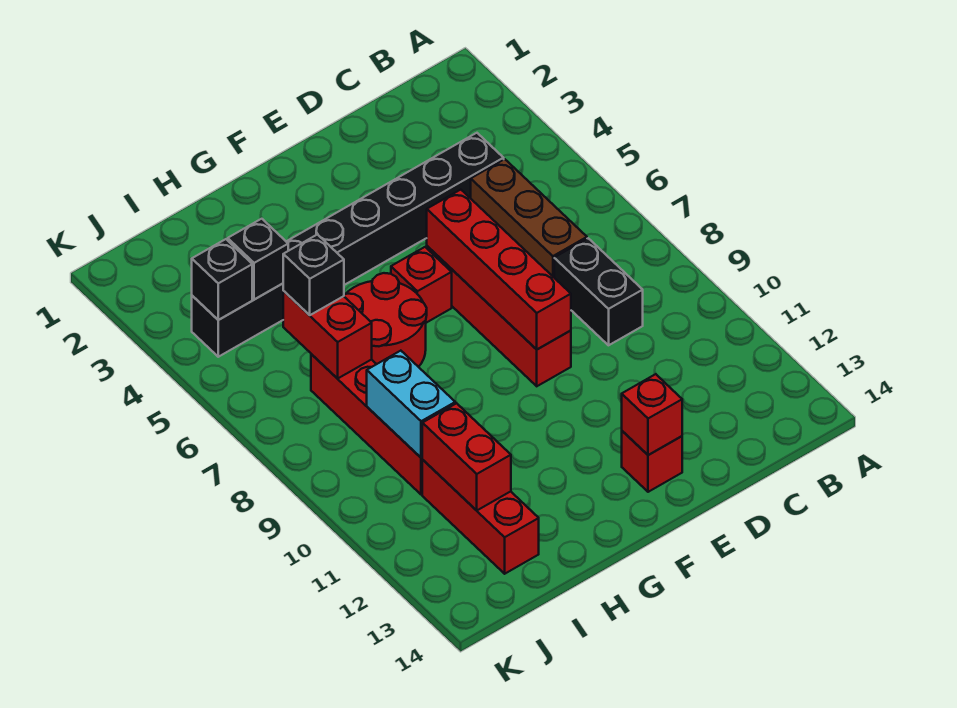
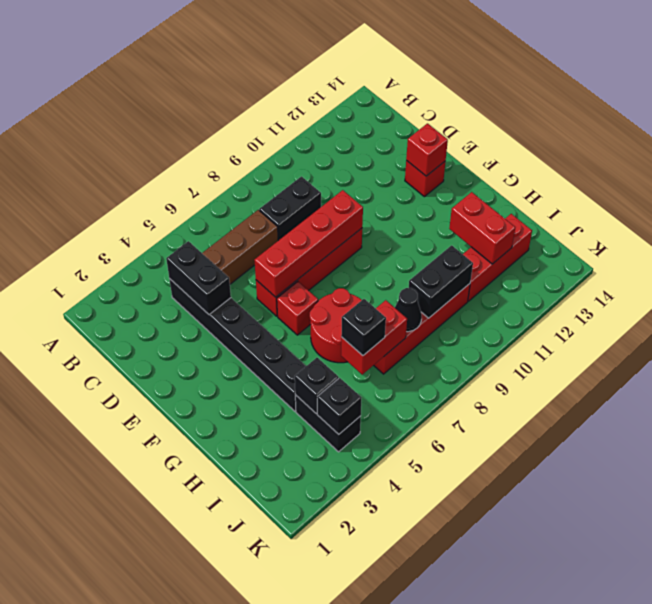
none -> black 1x2 brick [166,241,231,315]
none -> black 1x1 cone [395,288,422,332]
cyan 1x2 brick [367,351,455,458] -> black 1x2 brick [409,245,473,318]
red 1x2 brick [422,403,511,510] -> red 1x2 brick turned to [449,192,515,264]

